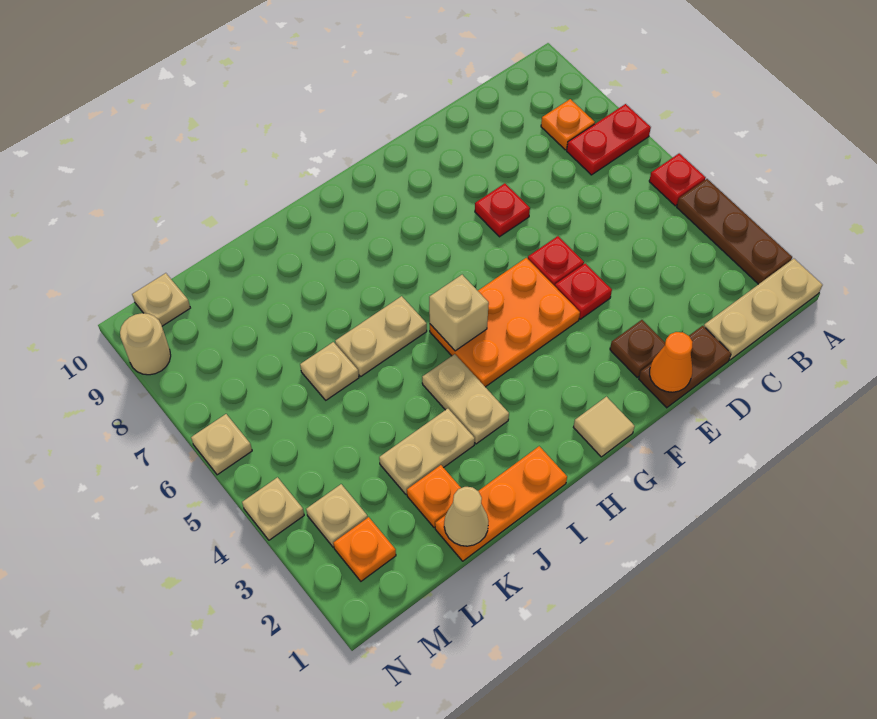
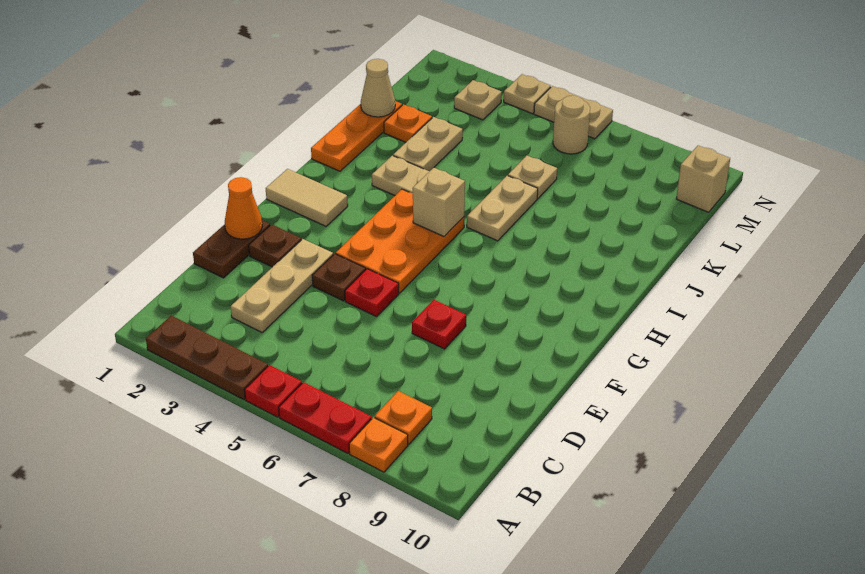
tan 1x3 plate [704,259,822,360] -> tan 1x3 plate moved to [231,239,333,332]
red 1x2 plate [567,104,651,175] -> red 1x2 plate turned to [279,382,372,453]
red 1x1 plate [555,263,612,319] -> brown 1x1 plate [312,254,366,301]
tan 1x1 tile [573,397,635,457] -> tan 1x2 tile [266,169,348,226]
orange 1x1 plate [333,517,396,581] -> orange 1x1 plate moved to [349,418,408,472]
tan 1x1 plate [132,273,190,326] -> tan 1x1 brick [676,146,730,212]
tan 1x1 plate [191,414,252,475] -> tan 1x2 plate [534,86,613,139]
tan 1x1 round brick [120,313,171,375] -> tan 1x1 round brick moved to [553,95,590,154]

